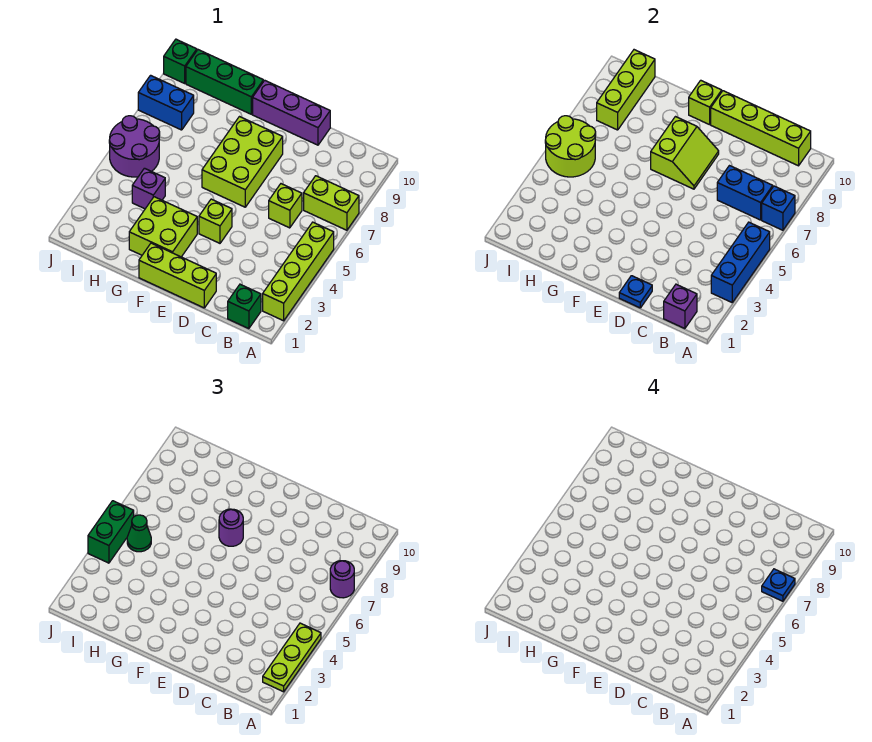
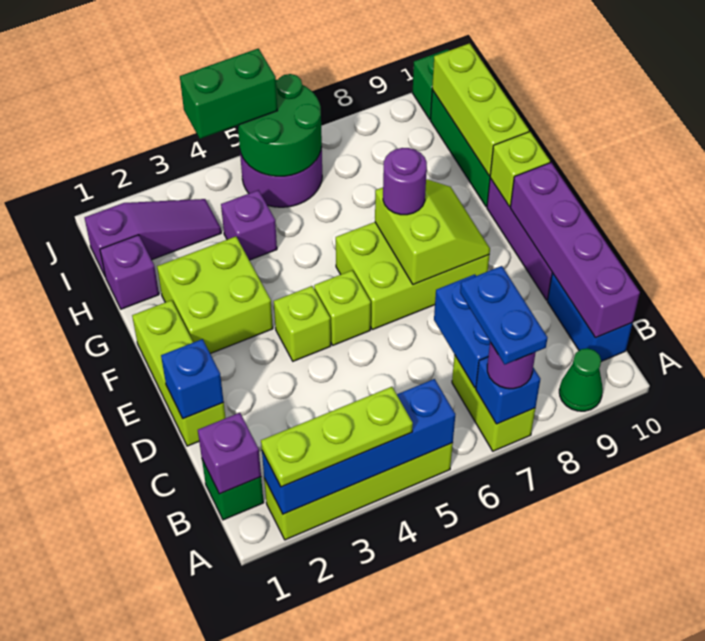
blue 1x3 brick [711,222,770,302] -> blue 1x4 brick [262,379,455,514]
blue 1x1 plate [762,569,795,601] -> blue 1x2 plate [460,266,547,364]
lime 1x4 brick [711,91,811,166] -> purple 1x4 brick [510,163,640,338]
lime 1x1 brick [269,184,302,228] -> lime 1x1 brick moved to [314,270,371,345]
blue 1x1 plate [619,276,652,308] -> blue 1x1 brick [161,339,224,419]
lime 2x2 slope [651,117,719,189] -> lime 2x2 slope turned to [375,179,490,285]
none -> purple 1x1 brick [100,235,159,309]
none -> purple 1x3 slope [85,199,221,277]
lime 2x2 round brick [545,116,596,177] -> green 2x2 round brick [238,74,322,176]
green 1x1 cone [127,515,151,552] -> green 1x1 cone moved to [559,348,603,411]
blue 1x2 brick [138,75,194,130] -> blue 1x2 brick moved to [547,273,632,361]
lime 1x3 brick [597,50,655,130] -> lime 1x3 brick turned to [432,43,529,176]

